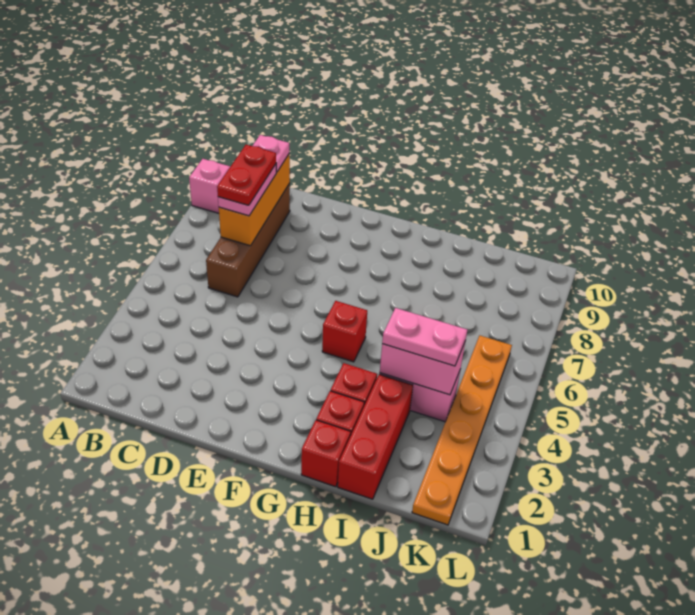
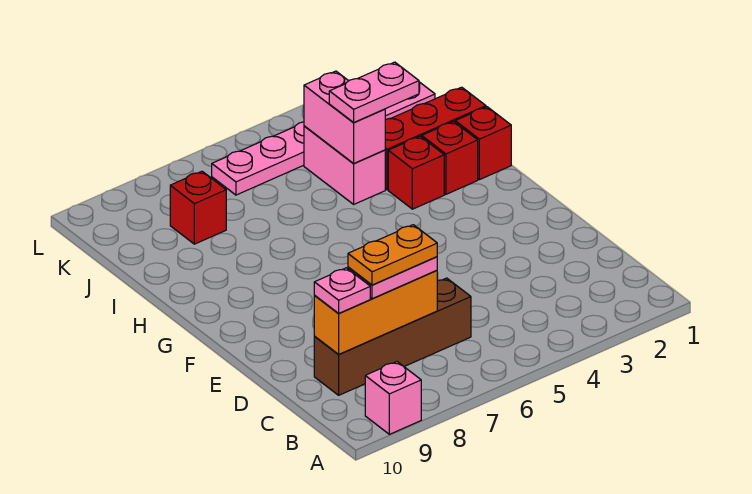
red 1x2 plate [217,145,276,205] -> orange 1x2 plate [348,225,437,285]
red 1x1 brick [322,301,367,362] -> red 1x1 brick moved to [170,171,226,244]
pink 1x2 plate [382,308,467,366] -> pink 1x2 plate turned to [329,62,419,123]
orange 1x6 plate [412,336,512,525] -> pink 1x6 plate [212,82,435,195]

